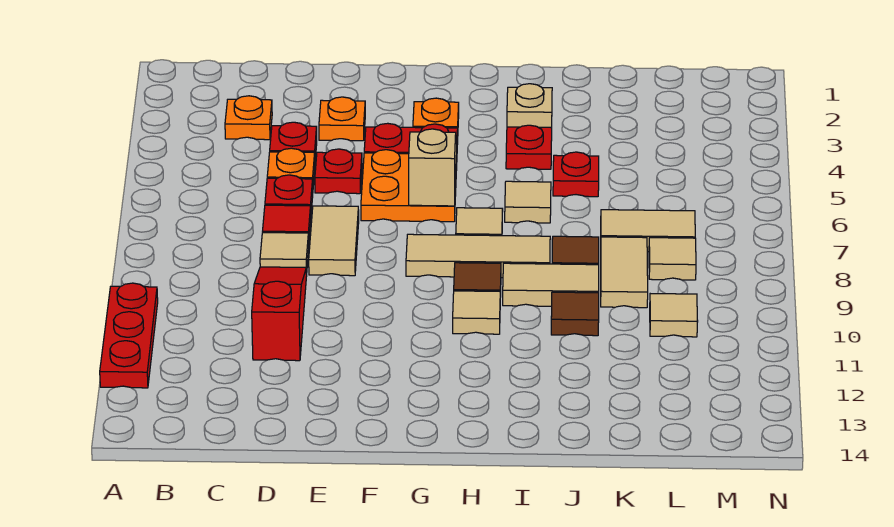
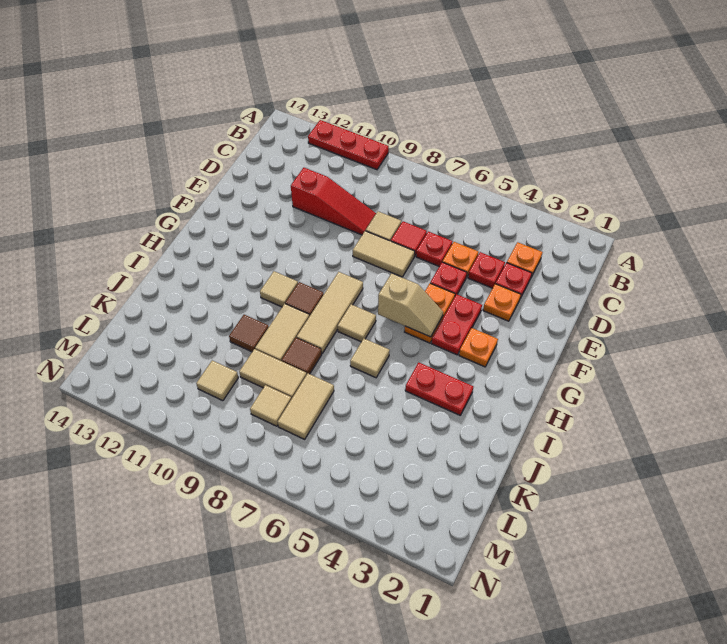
orange 2x2 plate [361,150,457,222] -> orange 1x2 plate [404,283,455,343]
tan 1x1 plate [507,84,552,128] -> none
red 1x1 plate [553,152,599,197] -> red 1x1 plate moved to [496,263,532,298]

